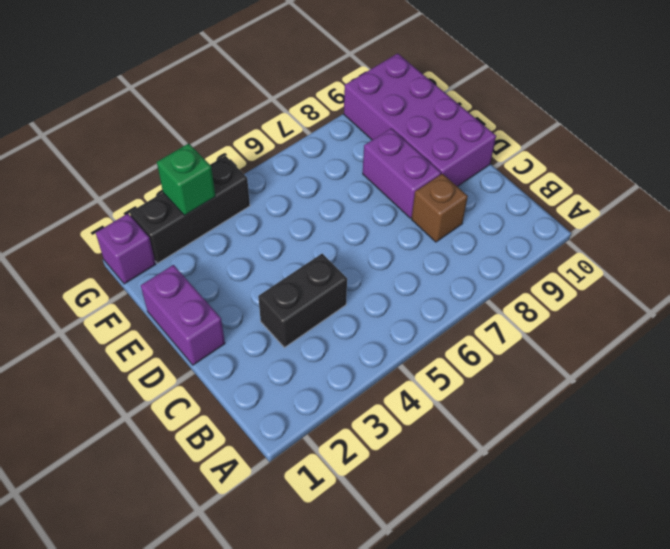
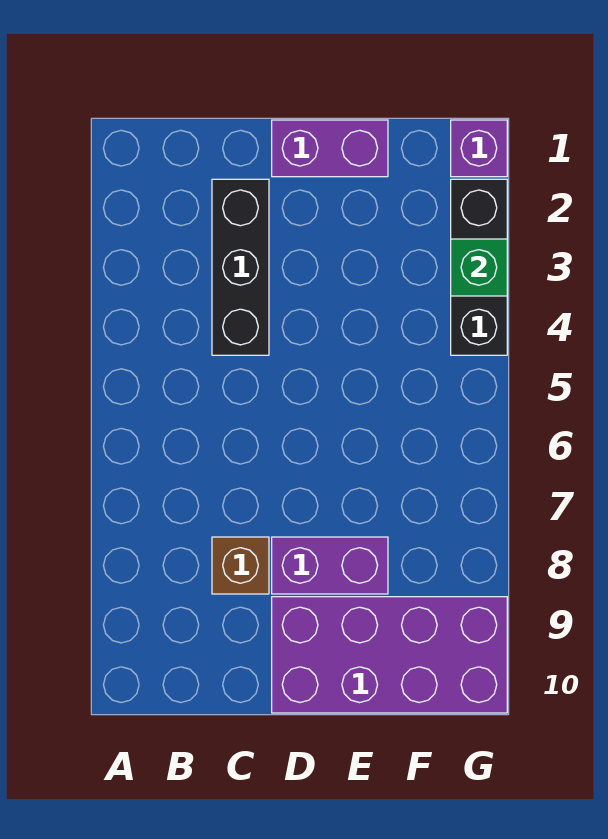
black 1x2 brick [258,254,347,348] -> black 1x3 brick [212,179,269,355]

